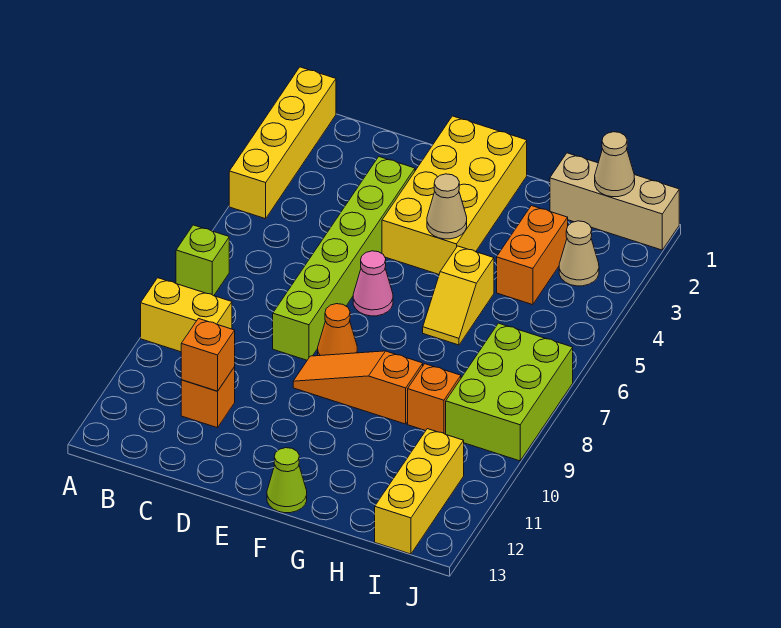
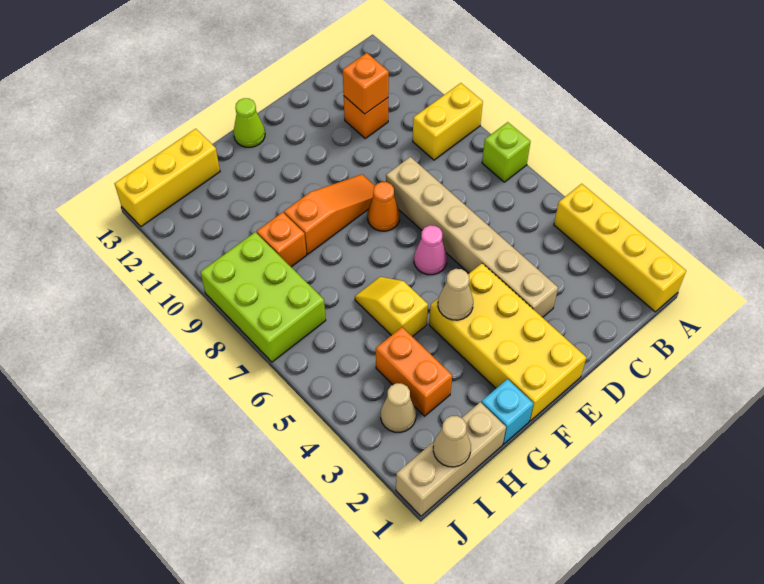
lime 1x6 brick [273,157,415,360] -> tan 1x6 brick [386,157,558,317]
none -> cyan 1x1 brick [481,379,533,444]
yellow 1x3 brick [375,429,464,554] -> yellow 1x3 brick turned to [114,129,220,226]

